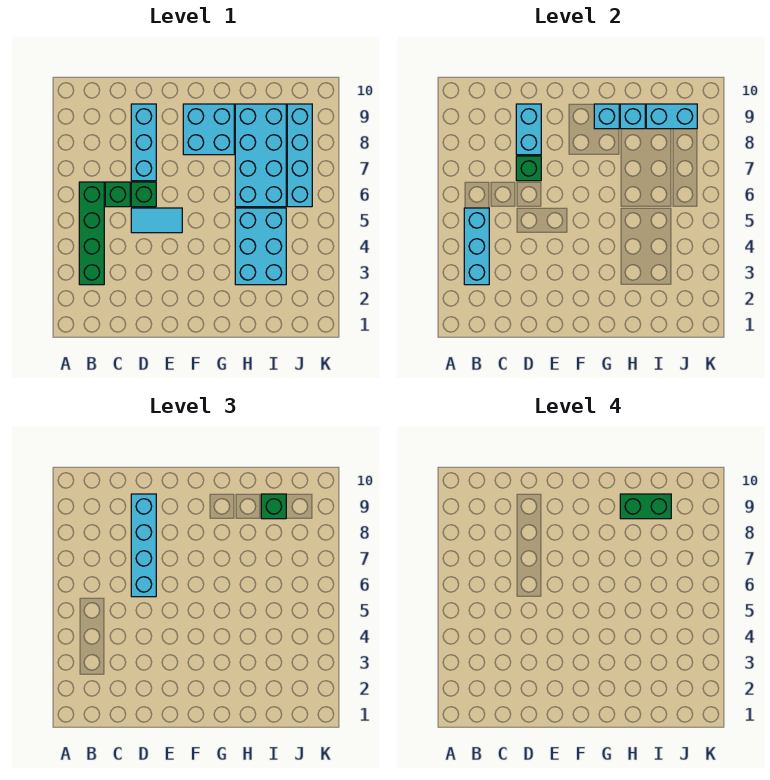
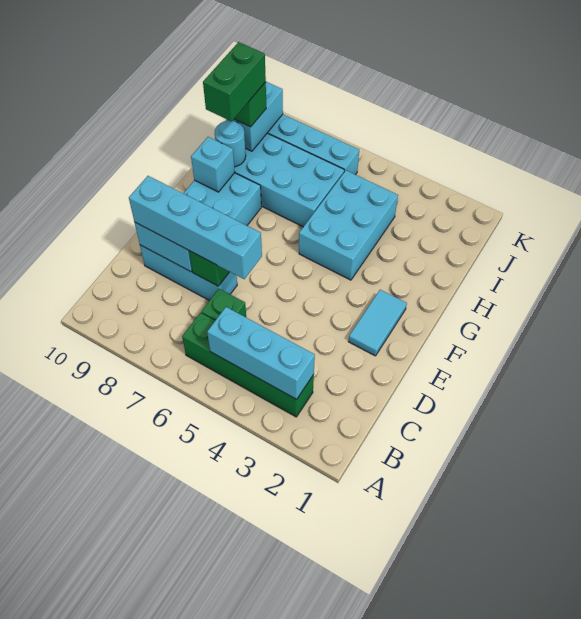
cyan 1x2 tile [131,208,182,233] -> cyan 1x2 tile moved to [348,290,407,356]
green 1x1 brick [131,182,156,207] -> none
cyan 2x3 brick [235,208,286,285] -> cyan 2x3 brick turned to [299,170,398,280]
cyan 1x1 brick [620,104,645,129] -> cyan 1x1 round brick [215,121,246,167]

